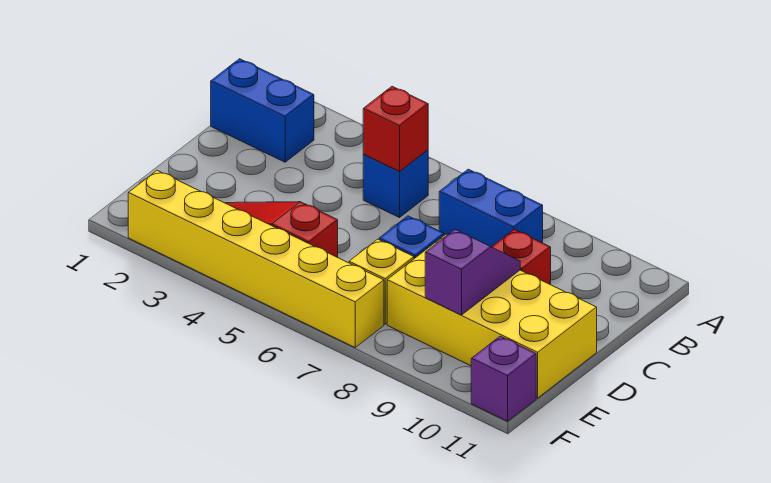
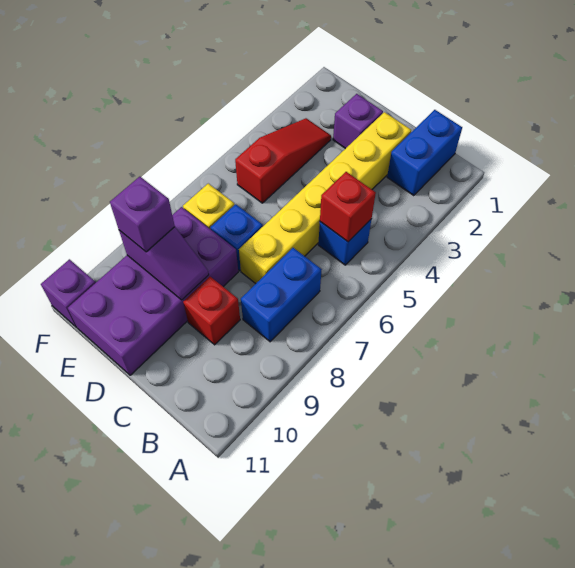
none -> purple 1x1 brick [333,94,383,149]
yellow 2x4 brick [387,234,597,398] -> purple 2x4 brick [68,207,238,375]
none -> purple 1x1 brick [110,177,175,252]
yellow 1x6 brick [128,170,384,347] -> yellow 1x6 brick moved to [239,112,411,284]

